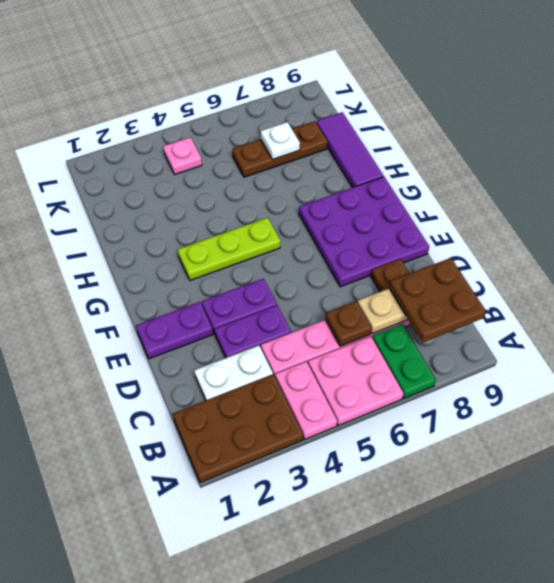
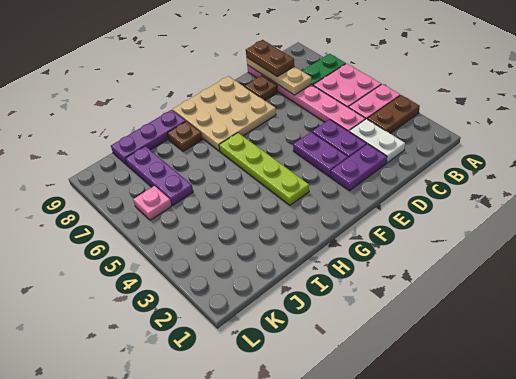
brown 2x3 plate [173,374,303,483] -> brown 1x2 plate [367,95,420,134]
brown 2x2 plate [389,258,486,343] -> brown 1x2 plate [246,40,294,77]
brown 1x1 plate [325,301,371,346] -> brown 1x1 plate moved to [167,121,202,152]
purple 1x2 plate [136,302,213,359] -> purple 1x2 plate turned to [331,144,387,191]
purple 3x3 plate [299,177,429,287] -> tan 3x3 plate [173,76,276,151]
lime 1x3 plate [177,218,280,281] -> lime 1x4 plate [219,133,309,205]
purple 1x3 tile [316,112,383,188] -> purple 1x3 plate [111,110,186,164]
brown 1x3 plate [232,121,328,177] -> purple 1x3 plate [125,146,193,205]
white 1x1 plate [261,122,300,159] -> none
pink 1x1 plate [163,137,202,175] -> pink 1x1 plate moved to [133,186,171,220]

